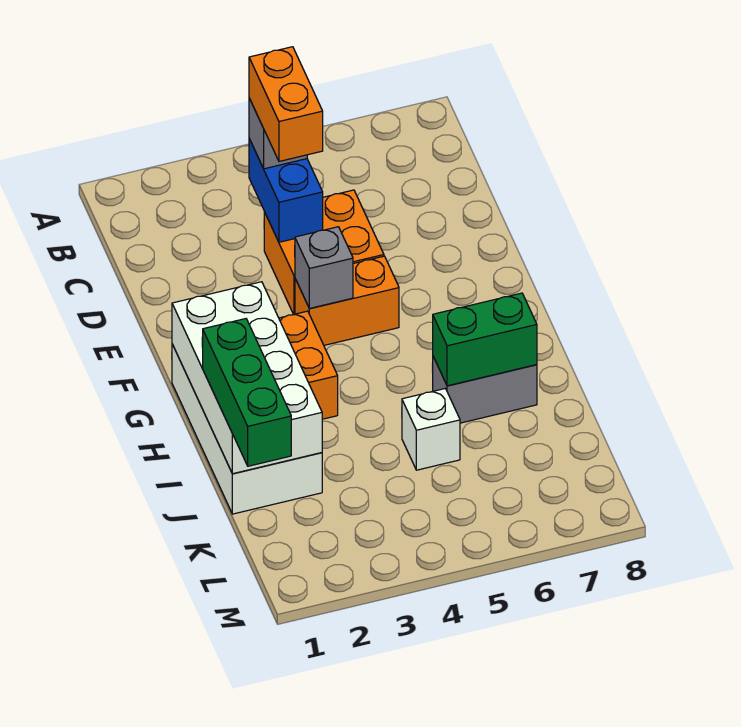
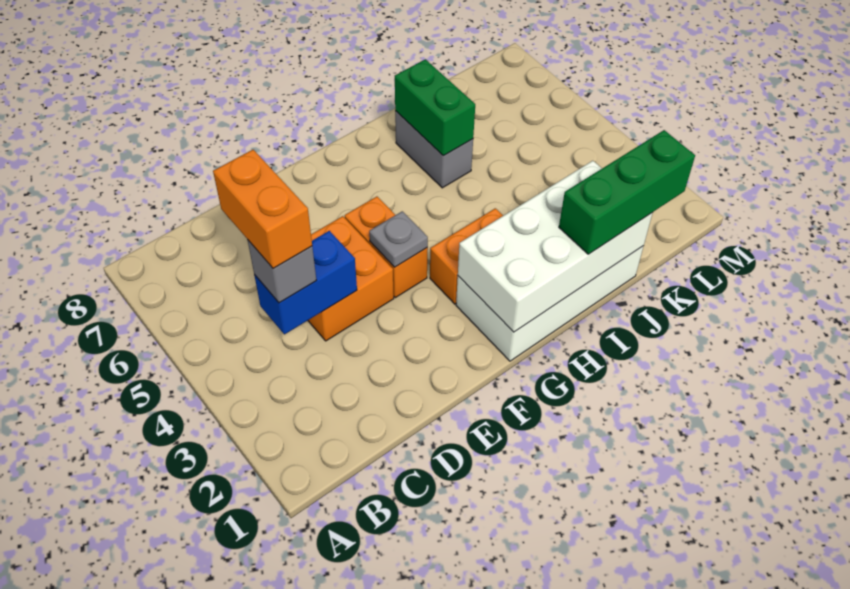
orange 1x2 brick [249,47,323,161] -> orange 1x2 brick turned to [213,150,312,269]
grey 1x1 brick [295,227,353,308] -> grey 1x1 plate [369,211,428,267]
white 1x1 brick [402,389,460,470] -> none

